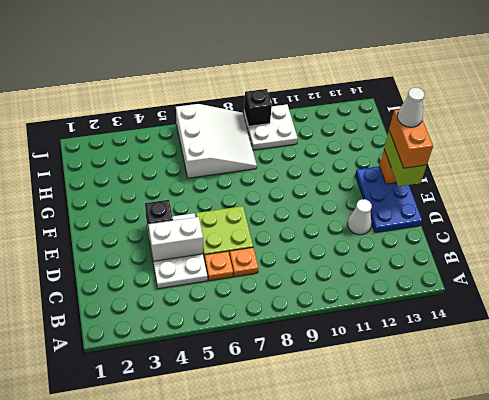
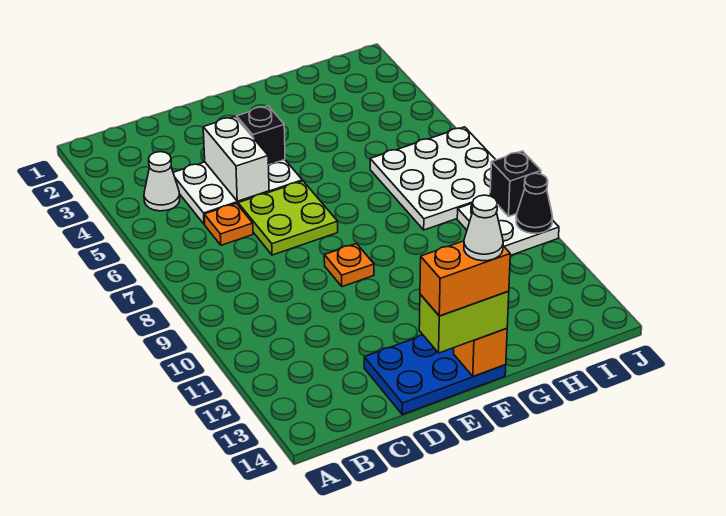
orange 1x1 plate [230,247,259,277] -> orange 1x1 plate moved to [324,244,374,287]
white 1x1 cone [348,199,372,235] -> white 1x1 cone moved to [144,152,180,211]
white 3x3 slope [176,104,257,178] -> white 3x3 plate [370,127,495,230]
none -> black 1x1 cone [516,173,553,233]

